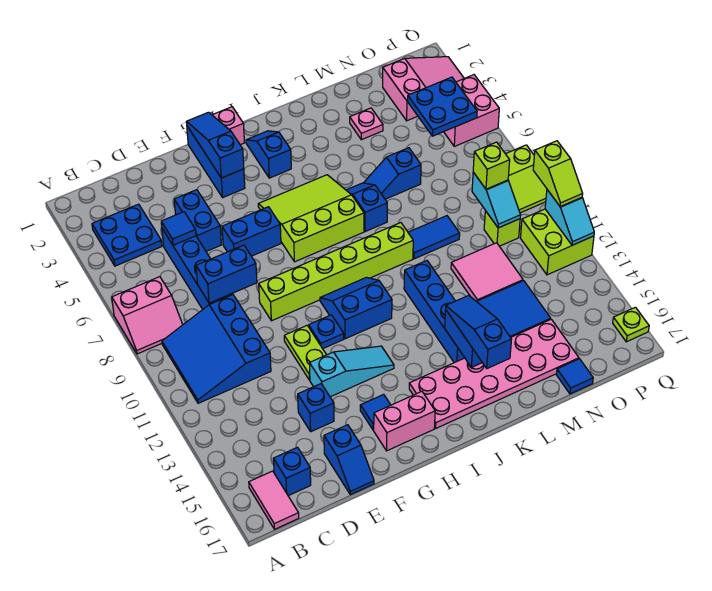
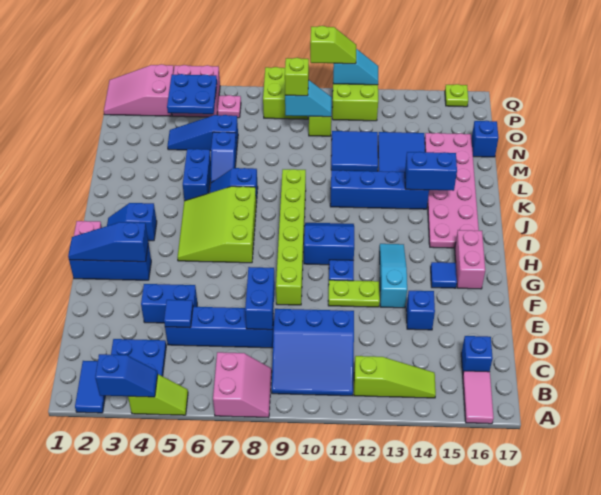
none -> lime 1x2 slope [128,374,188,415]
none -> lime 1x3 slope [354,356,436,398]
pink 1x2 tile [249,471,299,529] -> pink 1x2 tile turned to [463,371,494,424]
blue 1x2 slope [324,425,374,495] -> blue 1x2 slope moved to [95,354,158,397]
blue 1x2 brick [222,207,281,256] -> blue 1x2 brick moved to [183,149,211,201]
blue 2x2 slope [320,277,392,339] -> blue 2x2 slope turned to [304,223,354,265]
blue 1x3 slope [446,295,512,368] -> blue 1x3 slope moved to [167,115,238,151]
blue 1x2 tile [408,216,460,259] -> blue 1x2 tile moved to [75,361,105,413]
pink 1x1 plate [350,108,383,140] -> pink 1x1 plate moved to [218,95,241,118]
pink 2x2 tile [451,243,523,301] -> blue 2x2 tile [331,131,378,171]
blue 1x1 tile [557,359,593,394] -> blue 1x1 brick [471,121,498,157]
pink 2x3 slope [383,57,464,121] -> pink 2x3 slope turned to [104,64,174,116]

